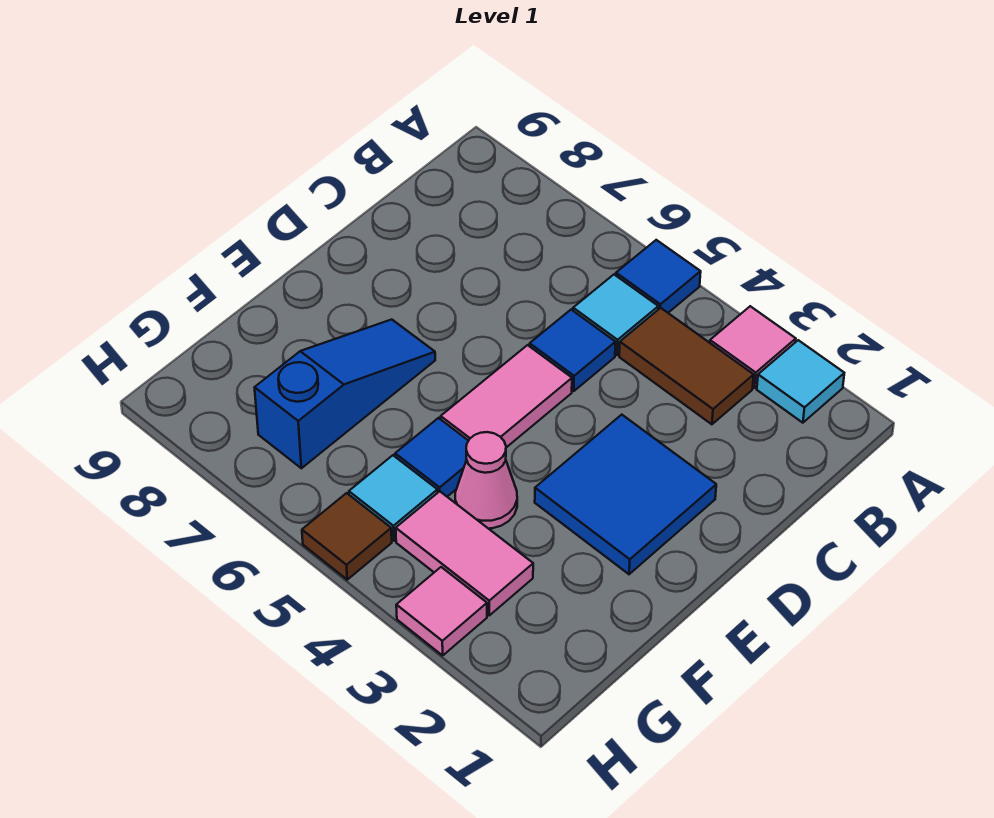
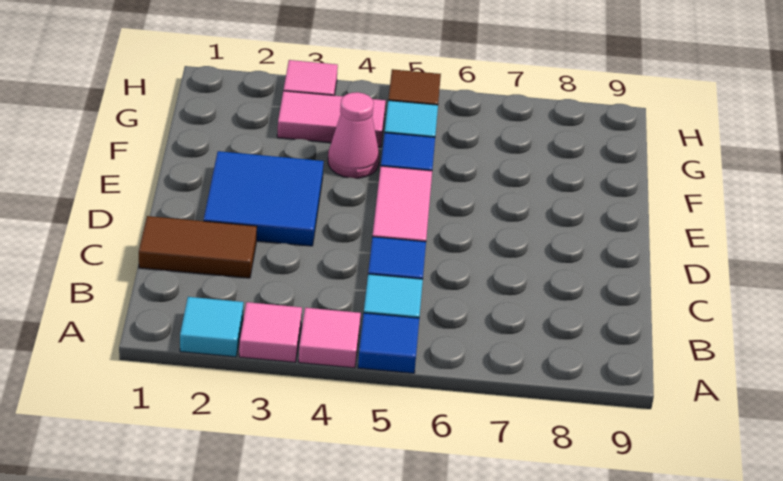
none -> pink 1x1 tile [299,308,361,368]
brown 1x2 tile [619,308,754,424] -> brown 1x2 tile moved to [139,216,257,278]
blue 1x3 slope [255,320,435,468] -> none

